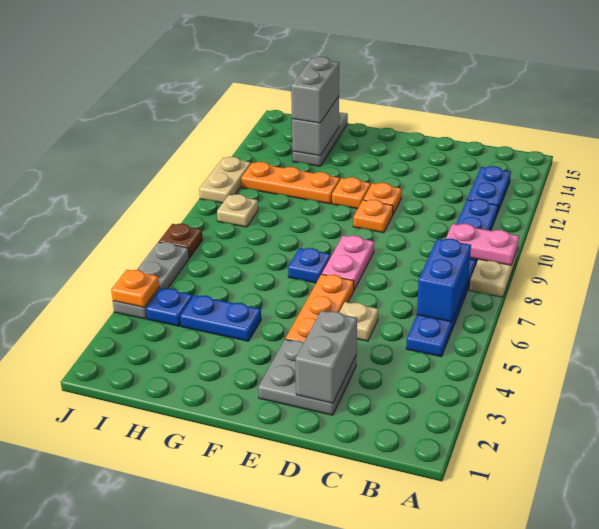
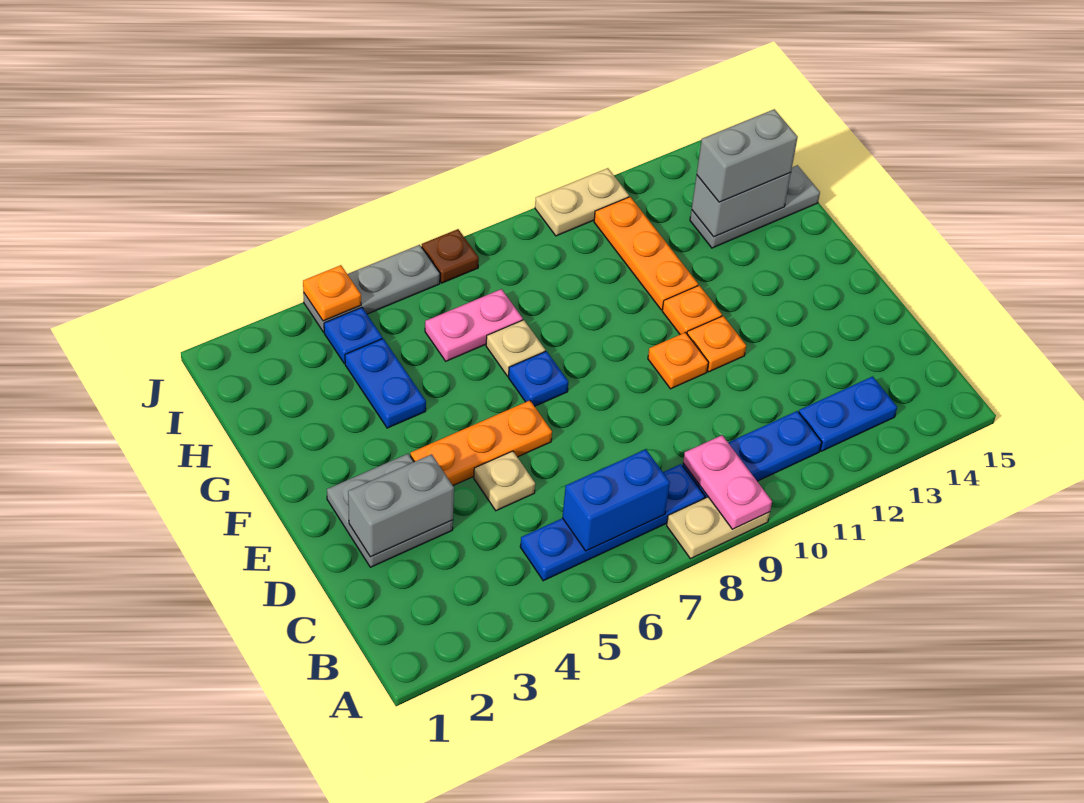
pink 1x2 plate [322,235,374,290] -> pink 1x2 plate moved to [425,289,523,361]
tan 1x1 plate [217,194,258,227] -> tan 1x1 plate moved to [486,320,545,376]

